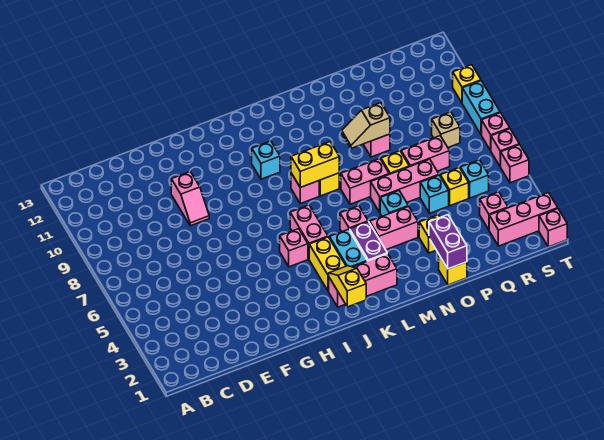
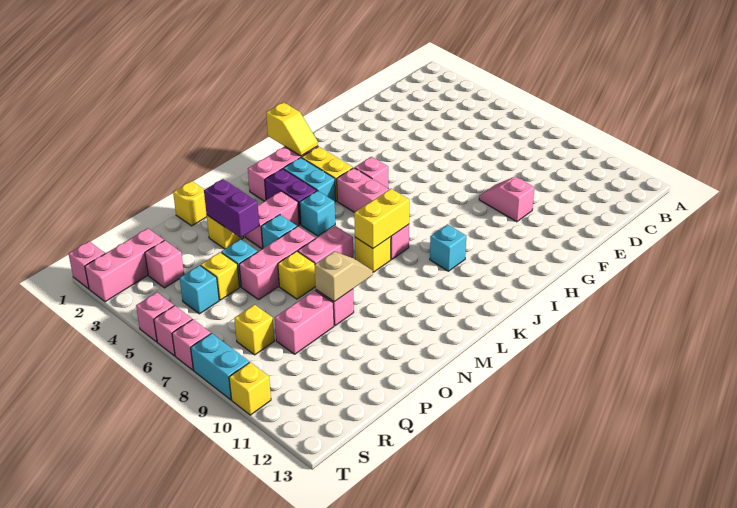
pink 1x1 brick [340,206,368,232] -> cyan 1x1 brick [300,191,335,236]
purple 1x2 brick [429,215,467,269] -> purple 1x2 brick moved to [204,179,259,238]
pink 1x2 brick [401,136,450,171] -> pink 1x2 brick moved to [275,290,334,354]
tan 1x1 brick [432,112,460,147] -> yellow 1x1 brick [234,305,274,355]

